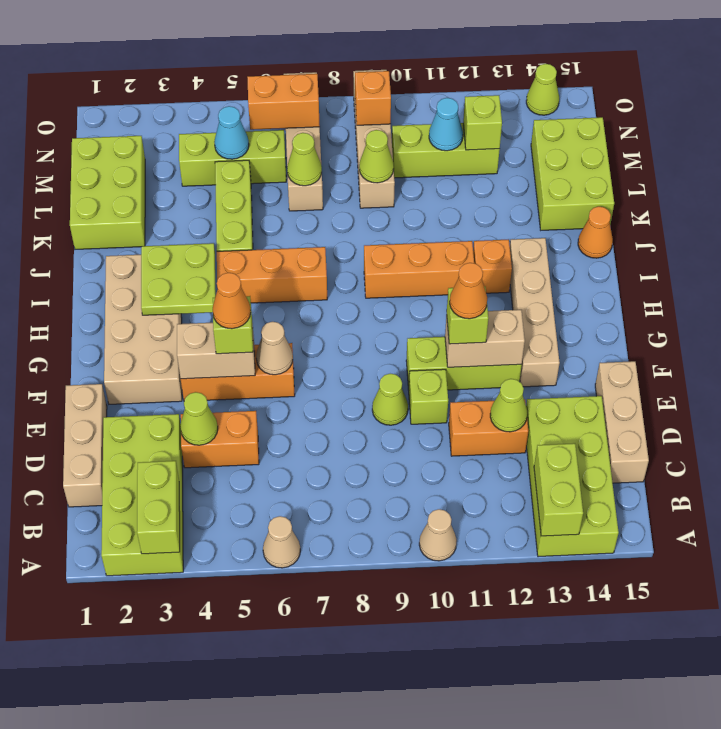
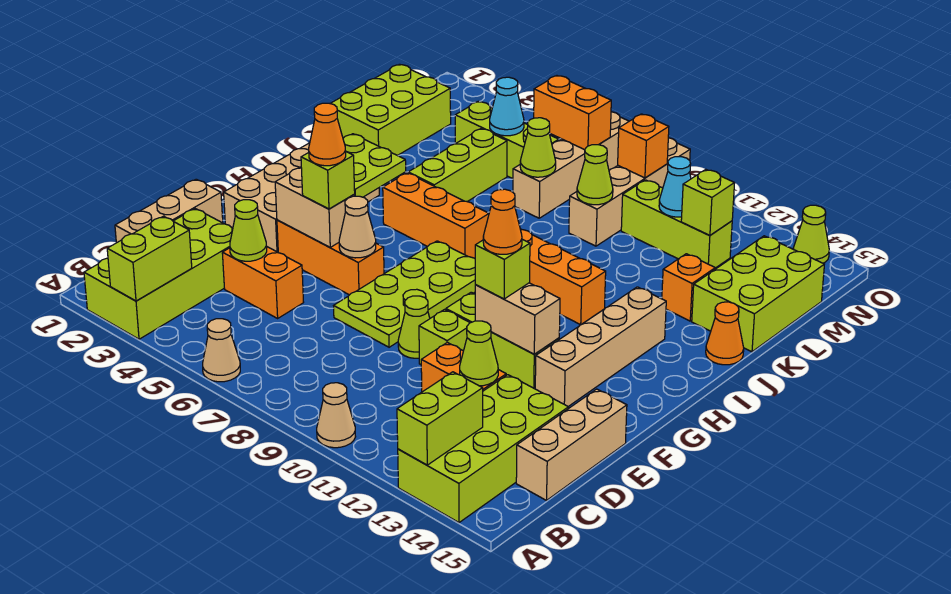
none -> lime 2x4 plate [334,241,476,347]
orange 1x1 brick [473,240,512,293] -> orange 1x1 brick moved to [662,254,715,321]

